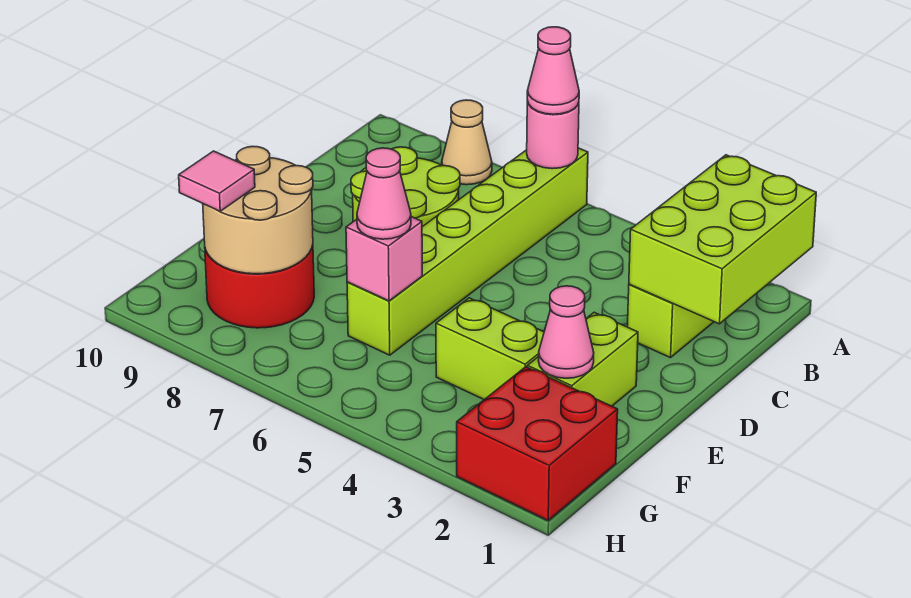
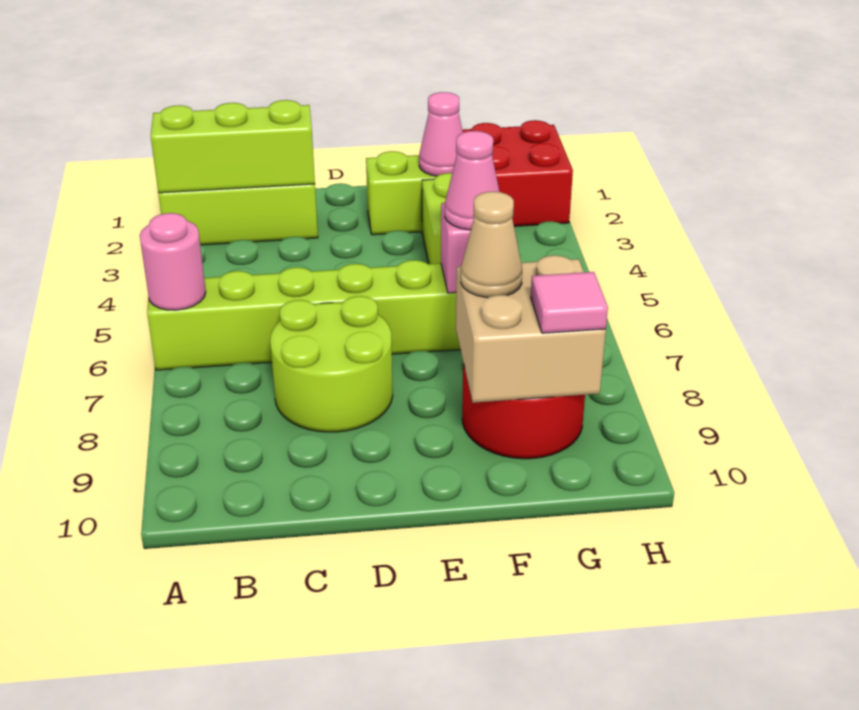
lime 2x3 brick [629,155,816,324] -> lime 1x3 brick [151,100,315,193]
pink 1x1 cone [527,27,579,114] -> none
tan 1x1 cone [442,100,492,185] -> tan 1x1 cone moved to [461,192,522,298]
tan 2x2 round brick [203,146,313,274] -> tan 2x2 brick [456,255,606,403]

